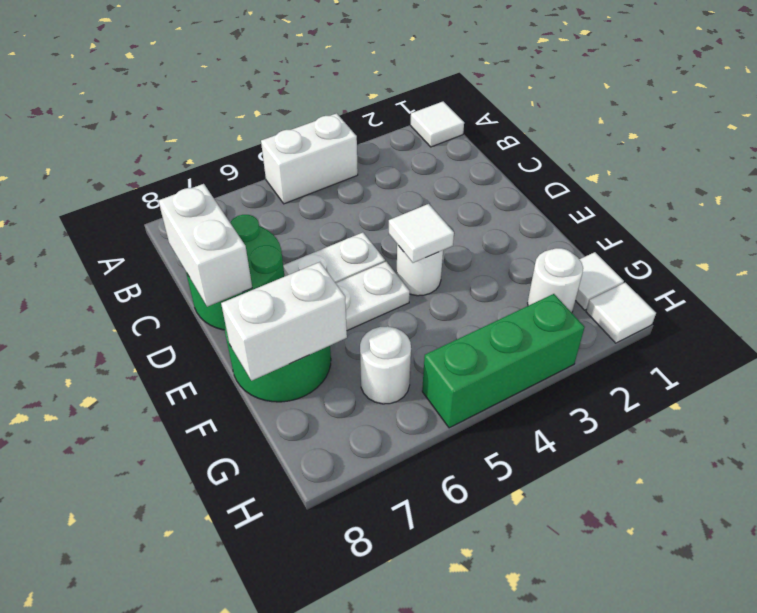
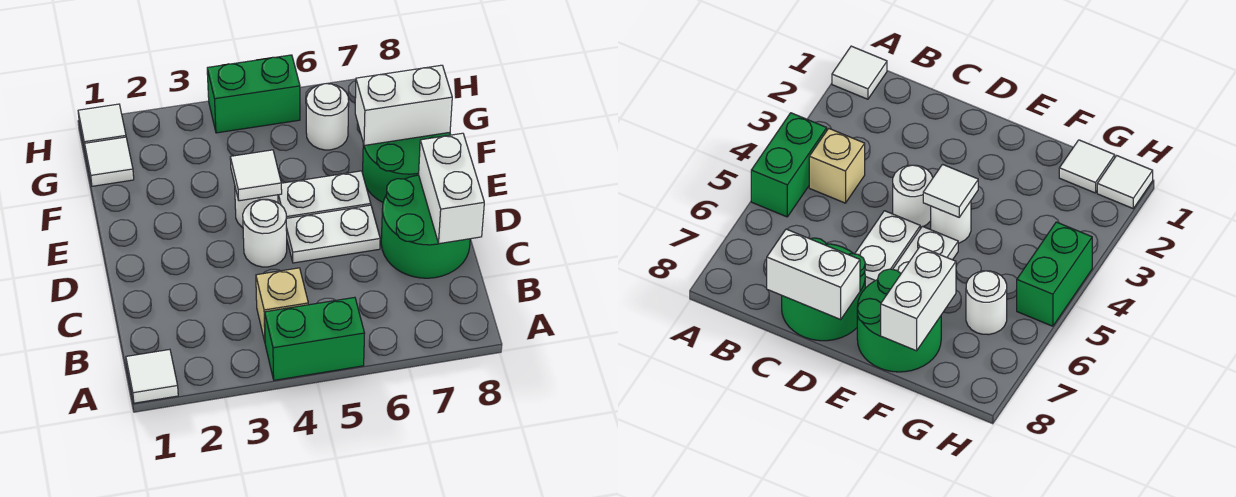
white 1x2 brick [261,113,358,204] -> green 1x2 brick [265,297,365,380]
none -> tan 1x1 brick [256,268,308,341]
white 1x1 round brick [528,248,583,313] -> white 1x1 round brick moved to [243,199,287,267]
green 1x3 brick [422,294,585,428] -> green 1x2 brick [207,55,300,133]

